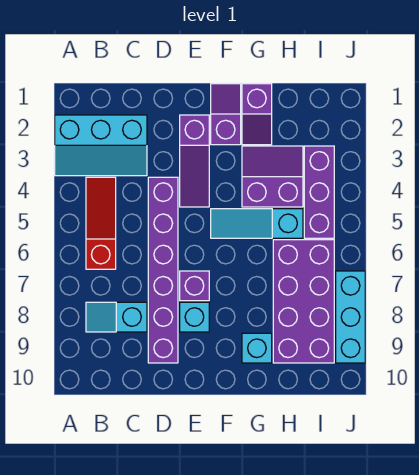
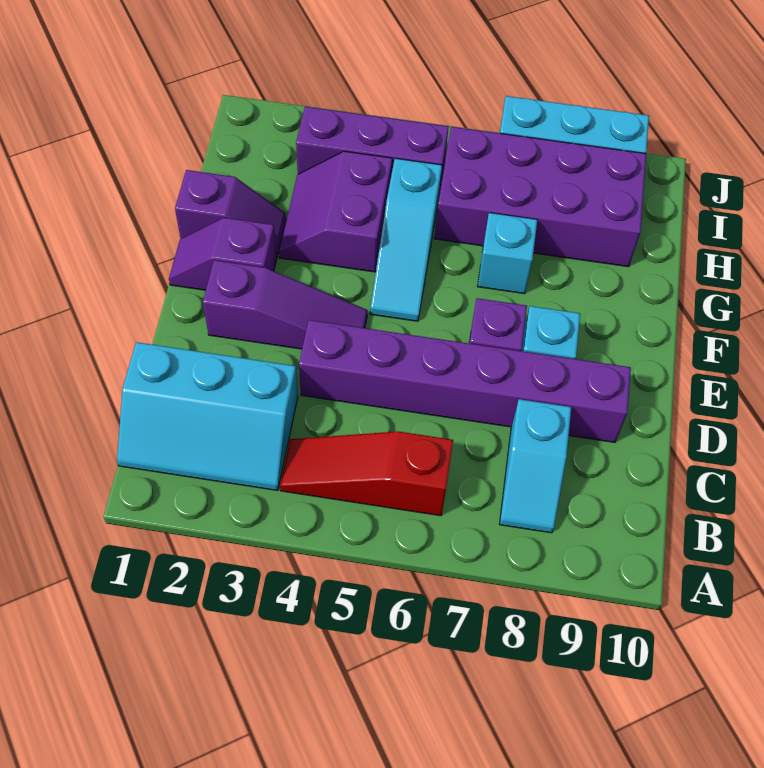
cyan 2x3 slope [55,115,147,176] -> cyan 2x3 slope turned to [117,342,298,491]
cyan 1x1 brick [242,333,272,363] -> cyan 1x1 brick moved to [478,213,537,294]

